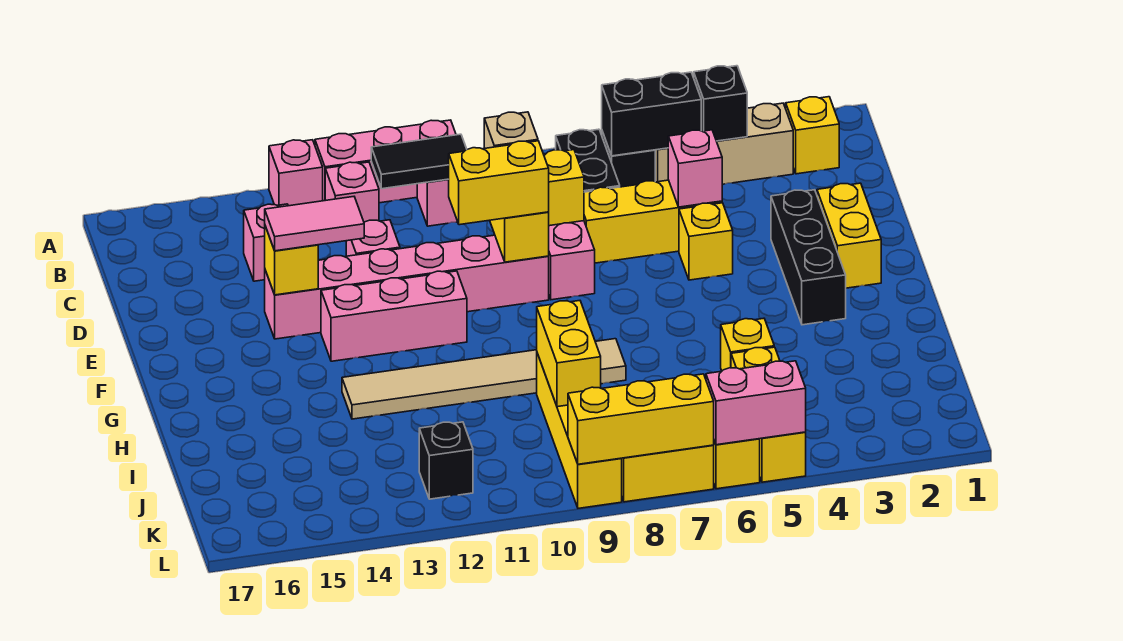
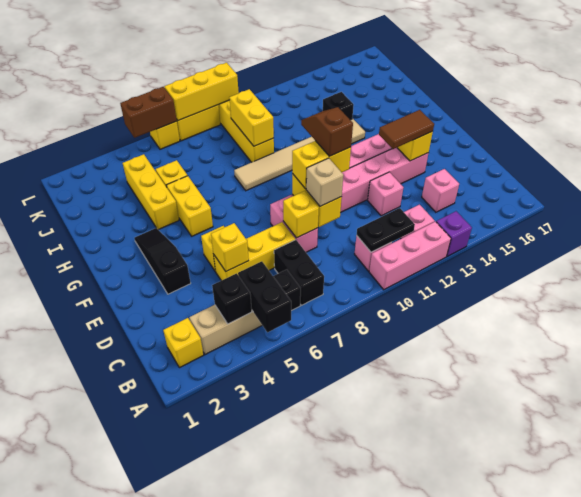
pink 1x1 brick [269,140,323,206] -> purple 1x1 brick [436,211,472,256]
black 1x2 brick [602,72,701,156] -> black 1x2 brick turned to [238,261,291,332]
black 1x2 tile [371,134,467,189] -> black 1x2 plate [357,208,415,252]
pink 1x1 brick [668,130,723,207] -> yellow 1x1 brick [211,223,249,271]
yellow 1x2 brick [817,183,881,288] -> yellow 1x2 brick moved to [166,176,213,236]
black 1x3 brick [771,190,846,325] -> black 1x3 slope [134,228,191,294]
none -> brown 1x2 slope [301,107,353,156]
pink 1x2 tile [265,197,364,251] -> brown 1x2 tile [379,110,434,149]
yellow 1x3 brick [731,347,806,482] -> yellow 1x3 brick moved to [123,154,179,230]
black 1x1 brick [419,422,473,499] -> black 1x1 brick moved to [323,92,354,120]
pink 1x2 brick [706,361,806,445] -> brown 1x2 brick [120,87,177,138]

